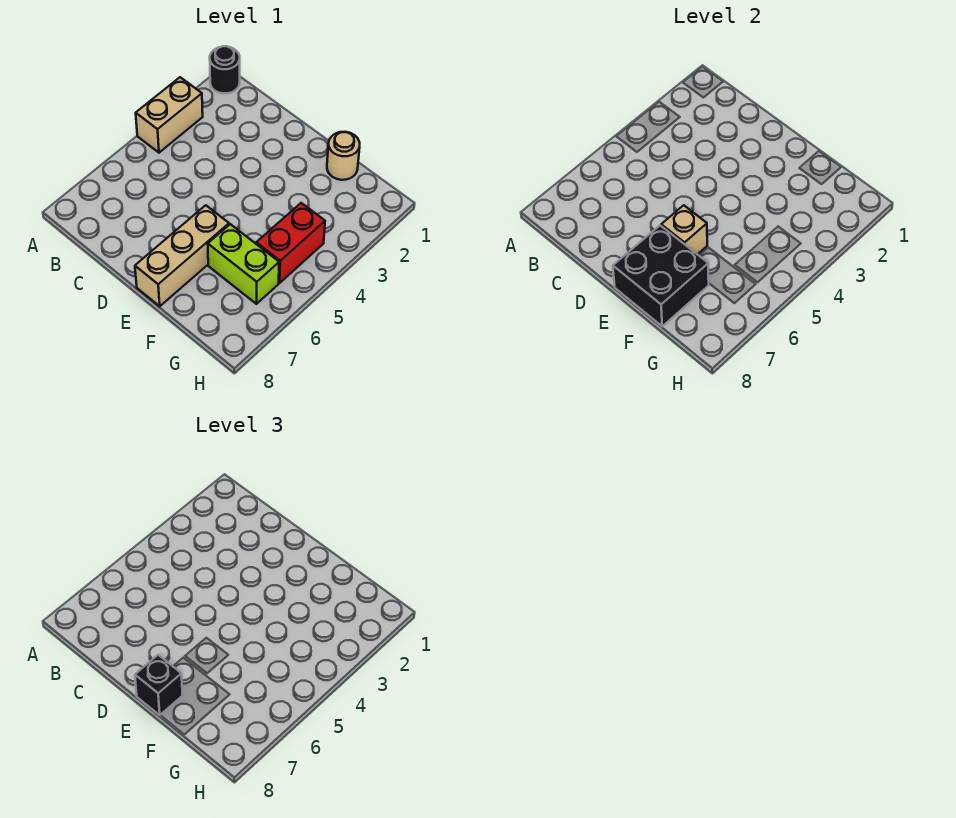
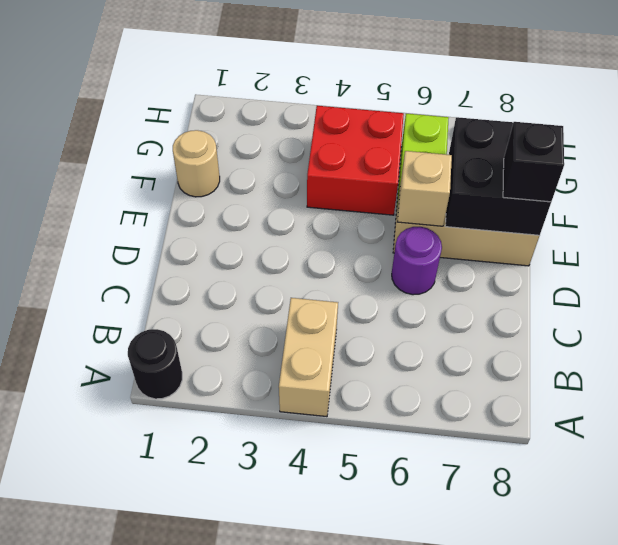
tan 1x2 brick [136,77,203,153] -> tan 1x2 brick turned to [279,298,338,417]
none -> purple 1x1 round brick [392,227,442,295]
red 1x2 brick [256,203,325,283] -> red 2x2 brick [307,106,404,215]

